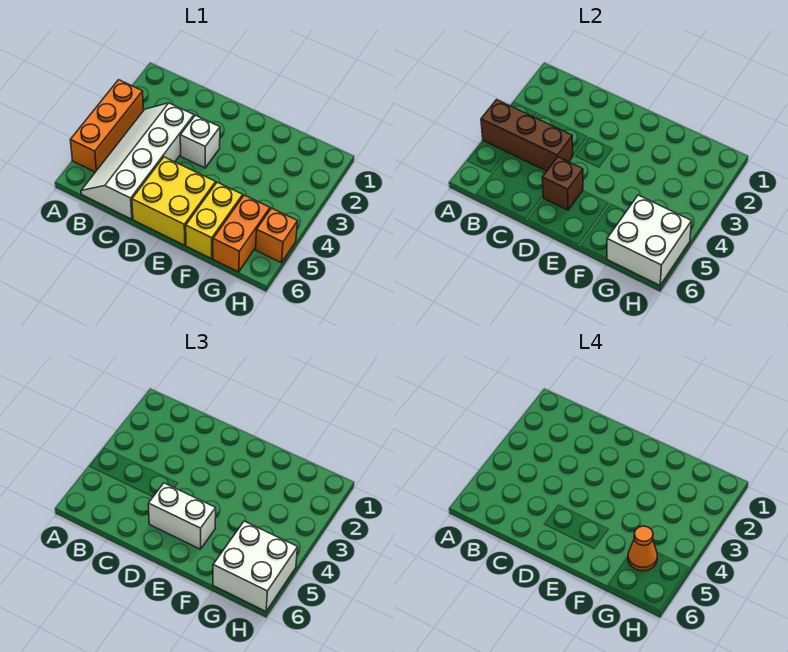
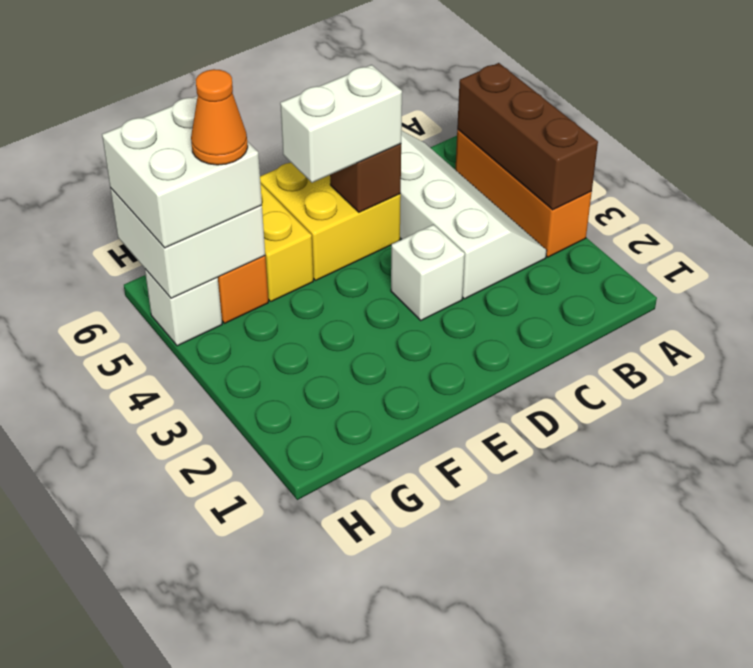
brown 1x3 brick [481,100,573,171] -> brown 1x3 brick turned to [457,63,598,210]
orange 1x1 brick [256,208,298,263] -> white 1x1 brick [145,269,222,346]

